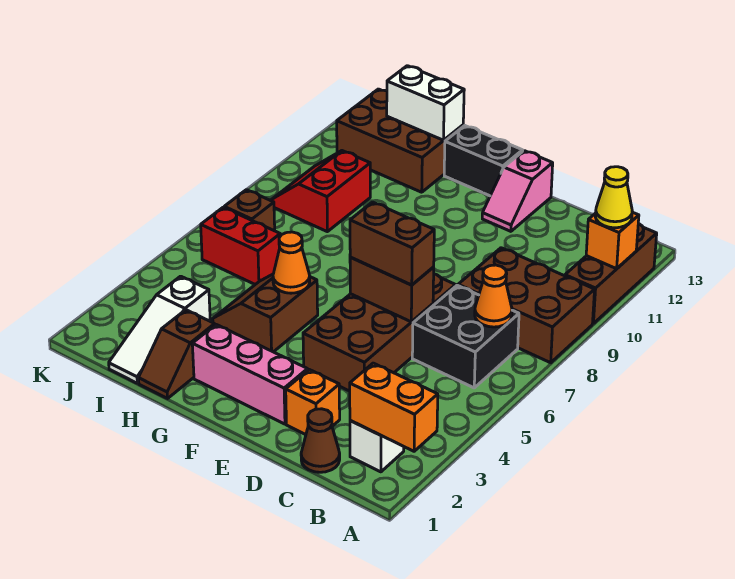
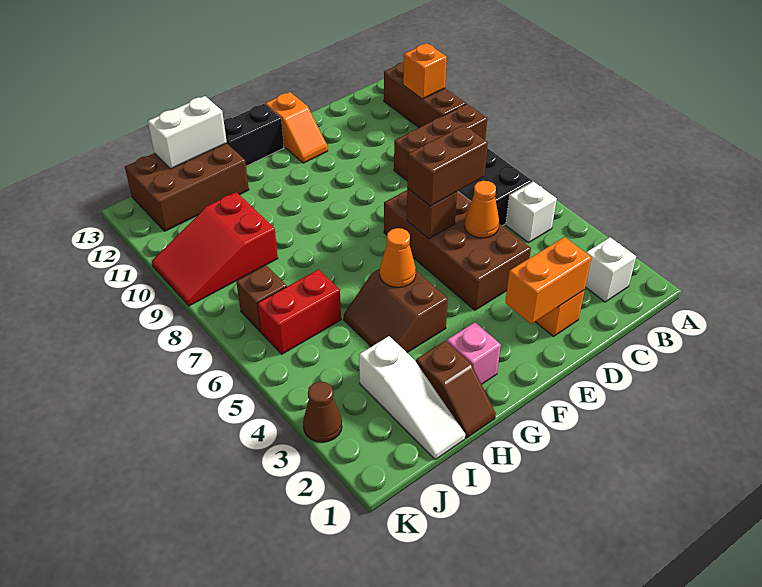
orange 1x2 brick [350,363,438,451] -> orange 1x2 brick moved to [505,237,591,324]
brown 2x3 brick [458,248,595,363] -> brown 1x3 brick [394,104,487,181]
yellow 1x1 cone [595,167,632,228] -> none
none -> white 1x1 brick [506,182,557,243]
orange 1x1 cone [475,265,512,327] -> orange 1x1 cone moved to [464,181,499,238]
brown 1x1 cone [301,409,340,472] -> brown 1x1 cone moved to [303,382,342,442]
brown 1x2 brick [350,257,434,322] -> brown 1x1 brick [407,188,457,239]
pink 1x3 brick [192,325,308,424] -> pink 1x1 brick [447,322,501,384]
pink 1x2 slope [482,151,553,231] -> orange 1x2 slope [265,92,328,163]
red 2x2 slope [271,151,370,232] -> red 2x3 slope [152,192,278,306]

